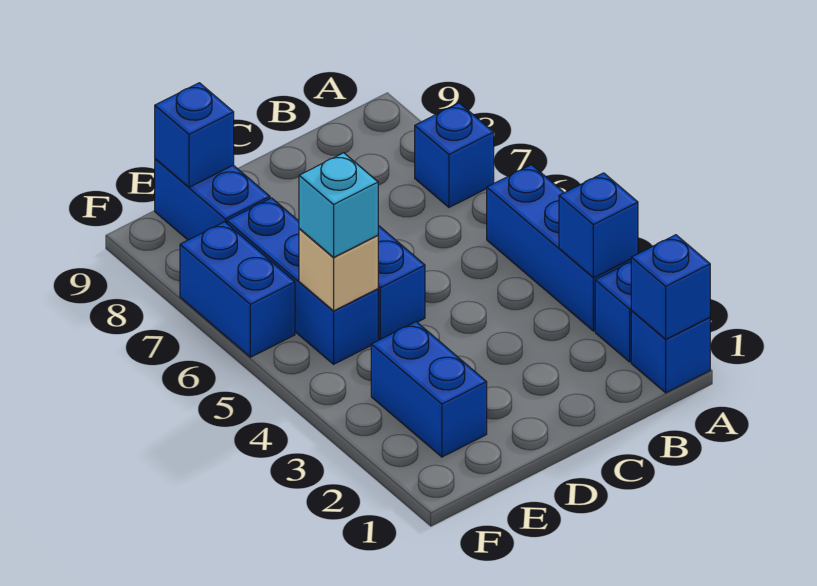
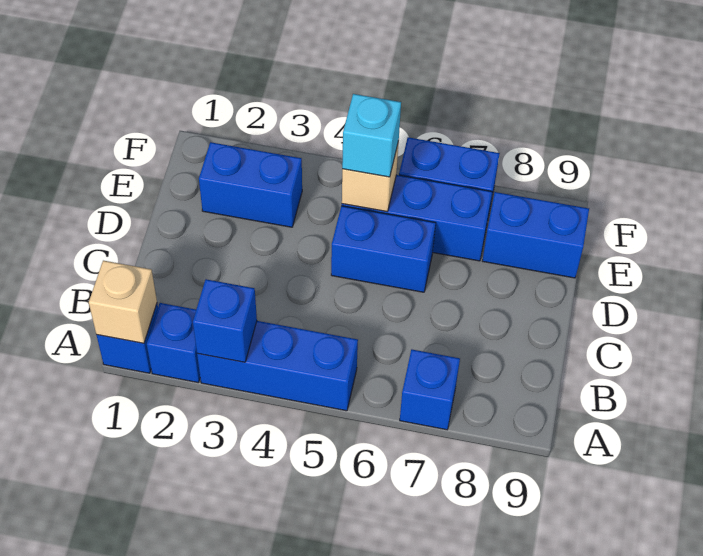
blue 1x1 brick [631,235,710,339] -> tan 1x1 brick [89,261,157,343]
blue 1x1 brick [155,83,234,187] -> none

